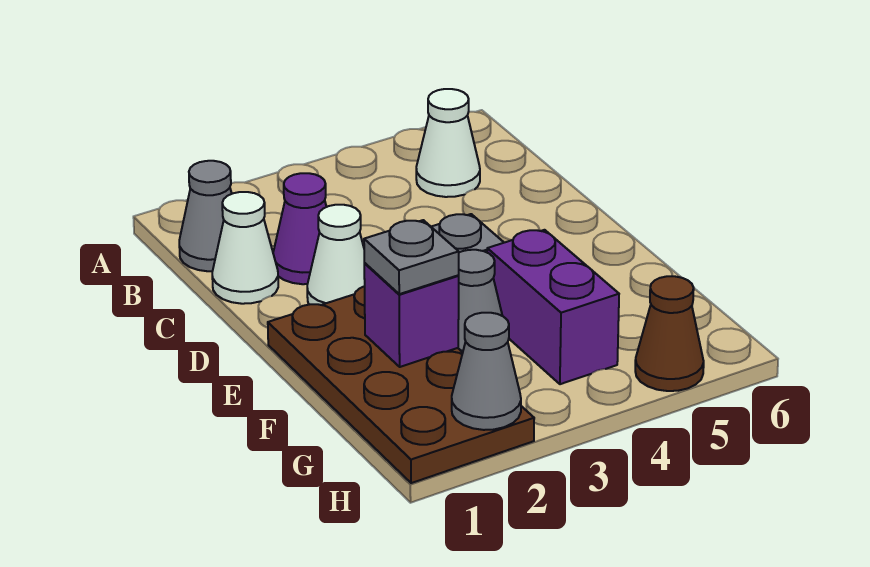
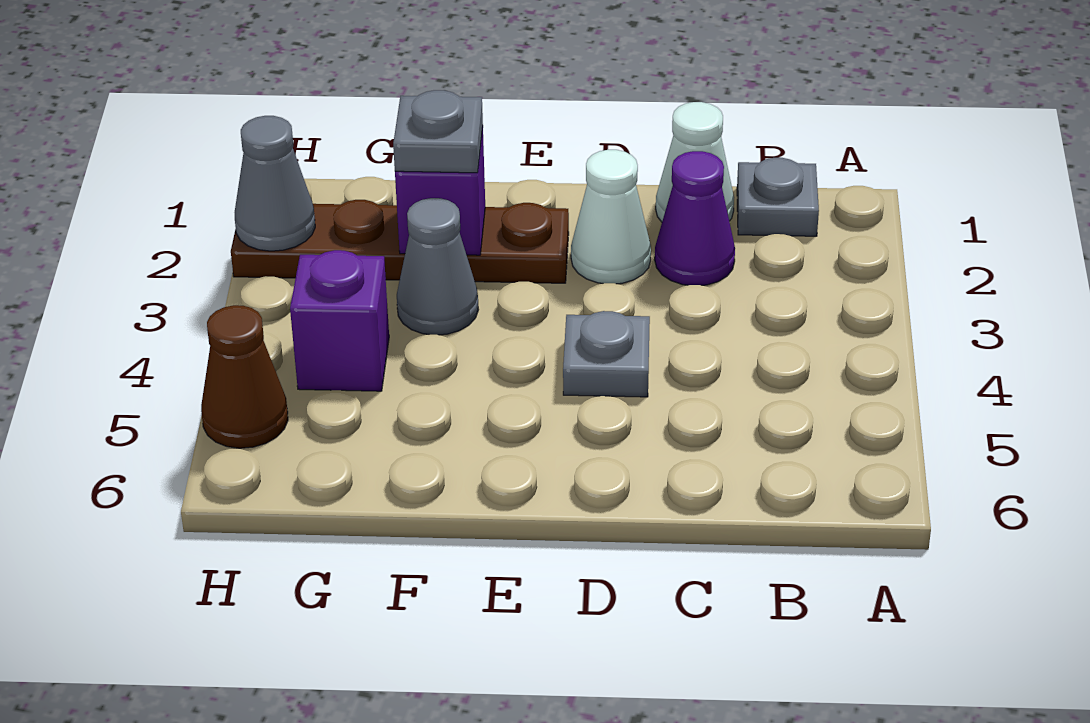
grey 1x1 cone [179,161,232,271] -> grey 1x1 plate [737,158,819,236]
white 1x1 cone [416,89,480,197] -> none
brown 2x4 plate [268,286,534,483] -> brown 1x4 plate [231,200,569,283]
purple 1x2 brick [487,230,619,384] -> purple 1x1 brick [290,250,389,391]

